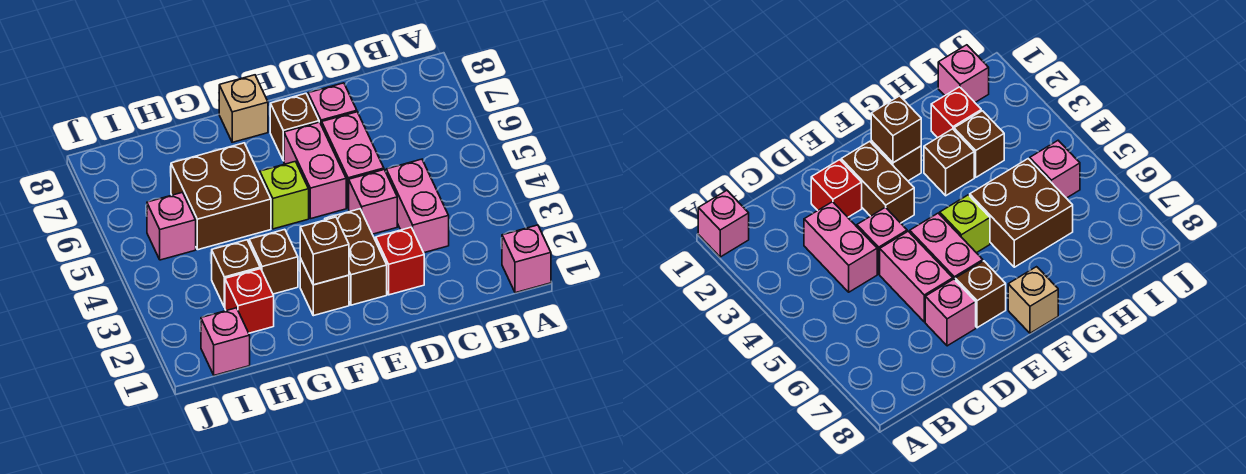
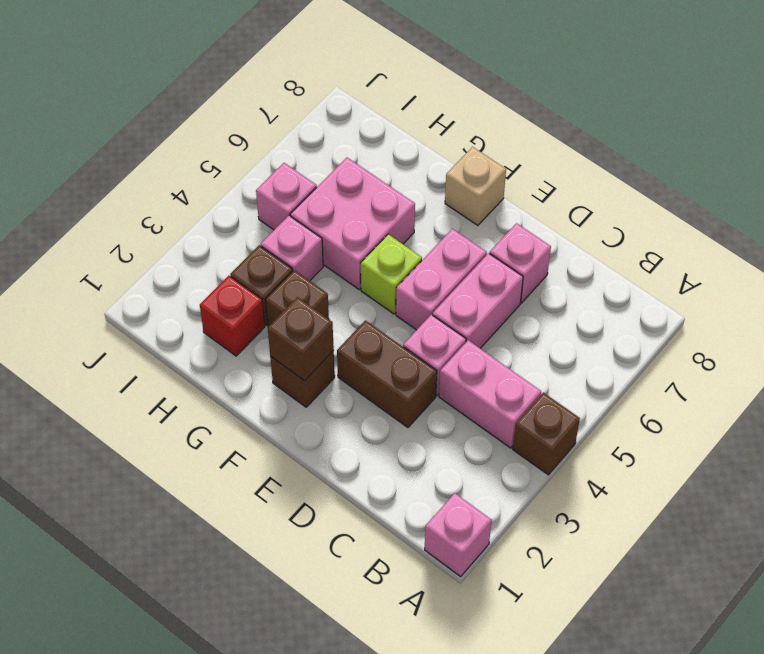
pink 1x2 brick [386,159,449,253] -> pink 1x2 brick turned to [439,340,541,448]
red 1x1 brick [376,227,424,295] -> none
brown 1x2 brick [325,209,387,305] -> brown 1x2 brick turned to [337,320,437,427]
brown 1x1 brick [270,93,319,161] -> brown 1x1 brick moved to [513,393,580,475]
brown 2x2 brick [171,143,271,250] -> pink 2x2 brick [290,158,415,289]
pink 1x1 brick [201,308,250,375] -> pink 1x1 brick moved to [261,216,323,281]

